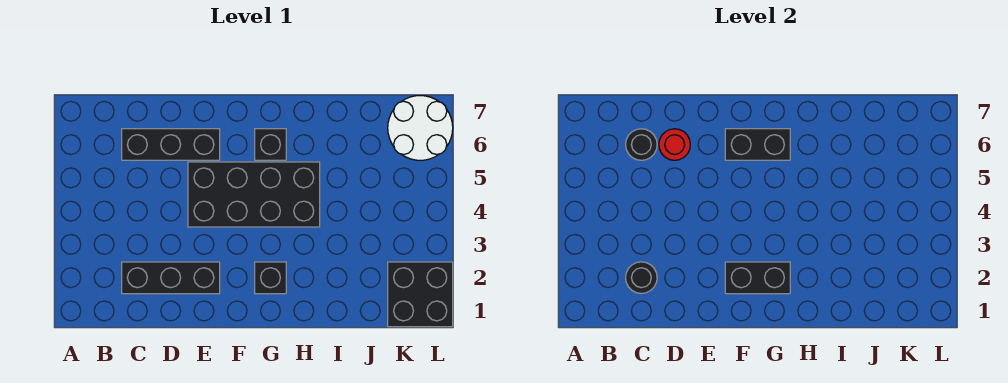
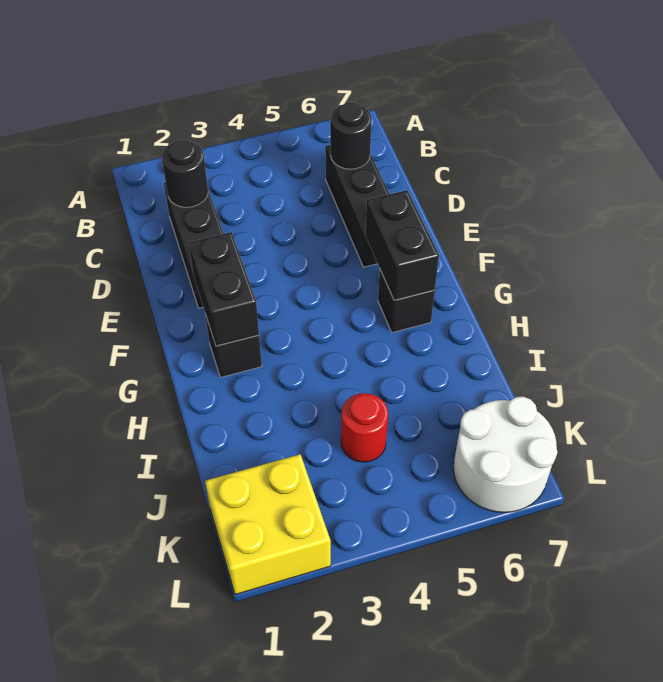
red 1x1 round brick [659,129,690,160] -> red 1x1 round brick moved to [341,393,388,462]
black 2x4 brick [188,162,320,227] -> none
black 2x2 brick [388,262,453,327] -> yellow 2x2 brick [205,454,331,595]

